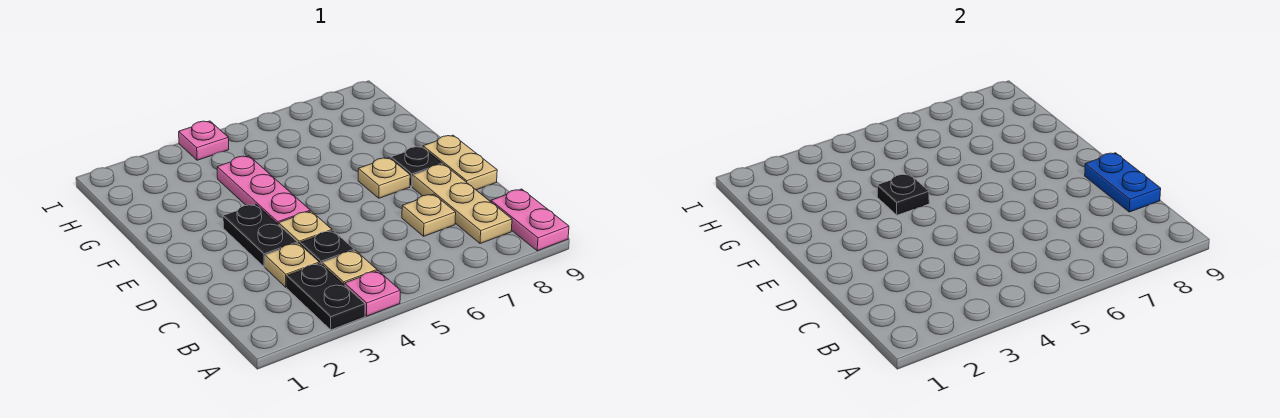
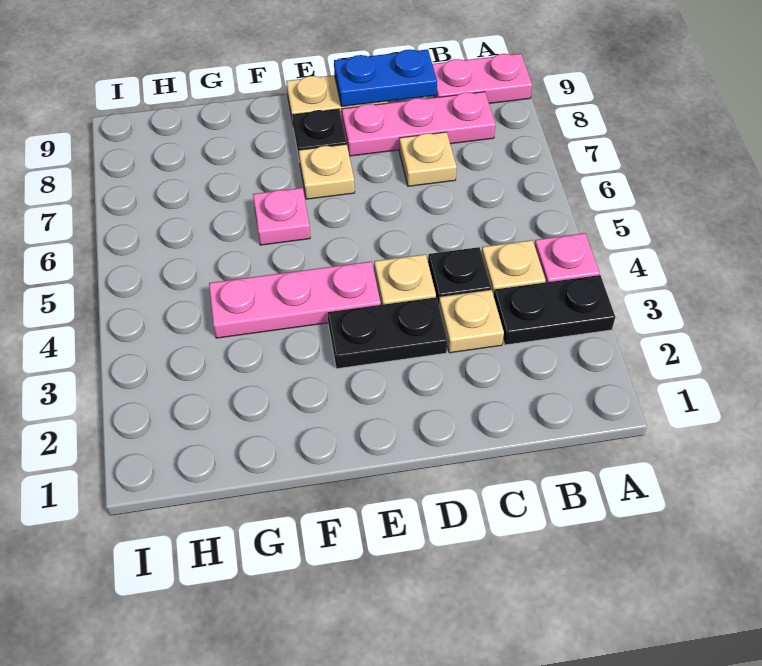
tan 1x3 plate [413,164,512,244] -> pink 1x3 plate [342,92,496,156]
black 1x1 plate [877,174,929,215] -> none
pink 1x1 plate [179,121,229,160] -> pink 1x1 plate moved to [253,188,310,245]

